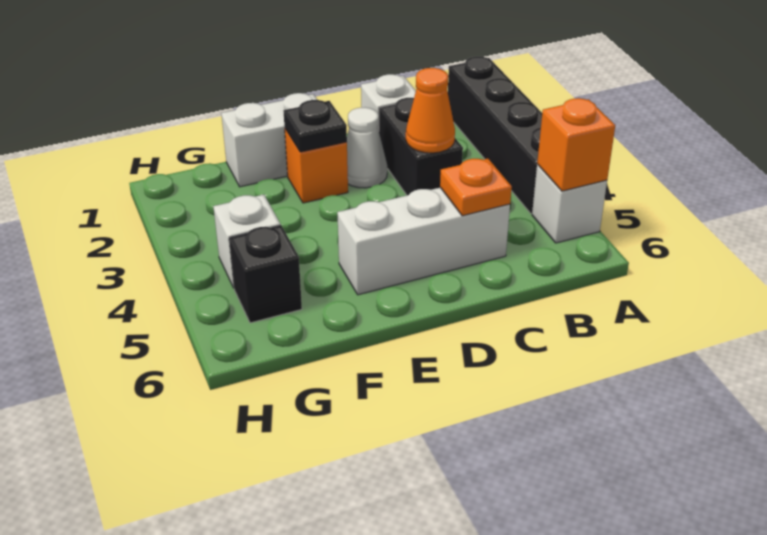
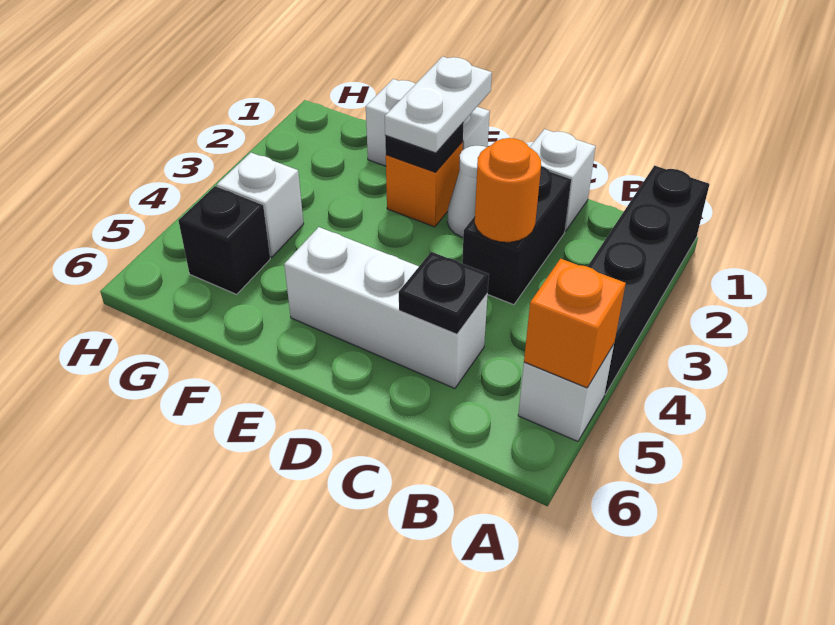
orange 1x1 cone [406,68,455,153] -> orange 1x1 round brick [475,138,541,242]
orange 1x1 plate [440,159,512,216] -> black 1x1 plate [399,252,489,334]
none -> white 1x2 plate [385,56,492,153]

